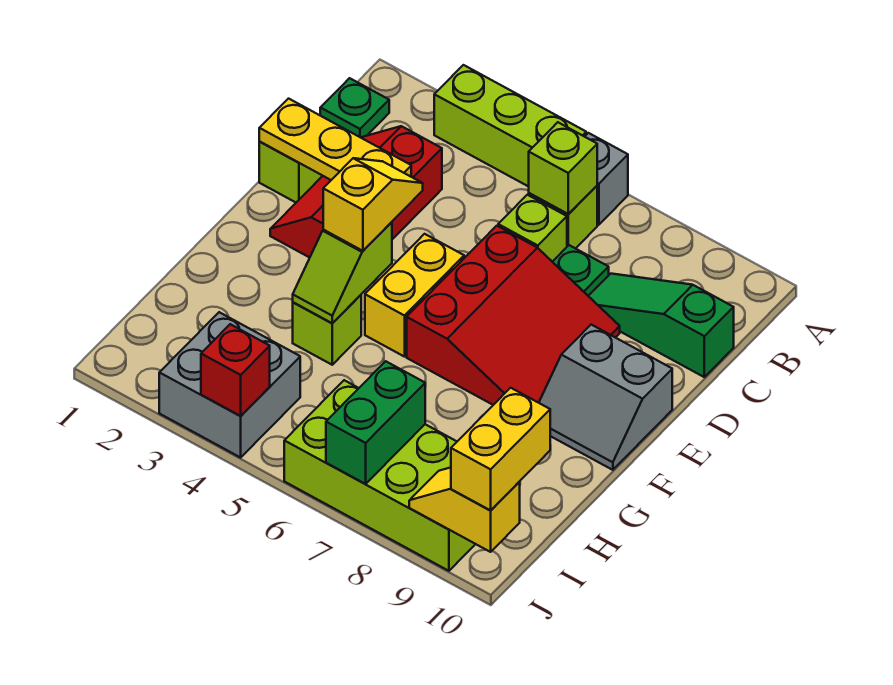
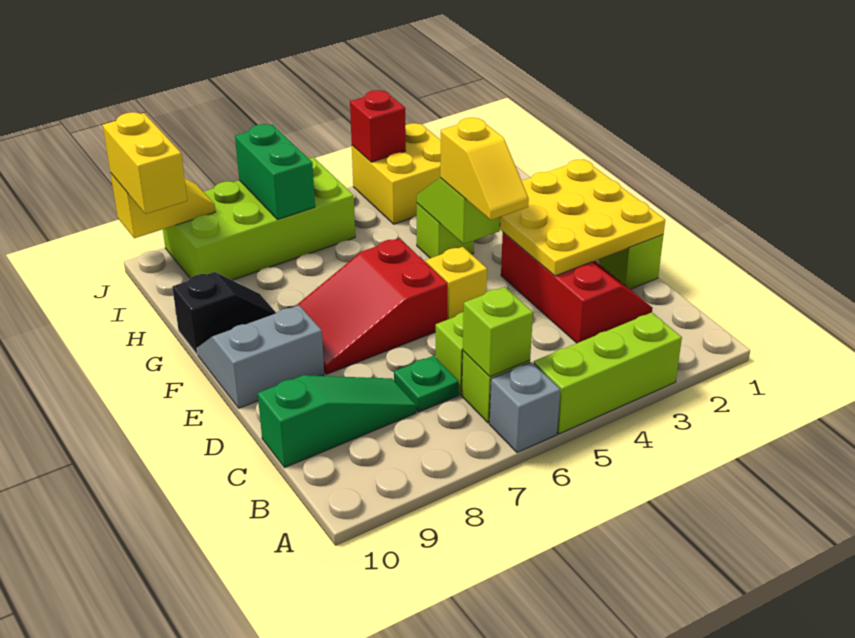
green 1x1 plate [320,78,389,138] -> none
yellow 1x3 plate [259,99,411,180] -> yellow 3x3 plate [500,159,665,276]
red 3x3 slope [407,226,620,405] -> red 2x3 slope [296,238,448,374]
yellow 1x2 brick [365,234,464,357] -> yellow 1x1 brick [426,247,487,320]
none -> black 1x2 slope [172,272,276,354]
grey 2x2 brick [159,312,300,457] -> yellow 2x2 brick [352,123,441,224]

